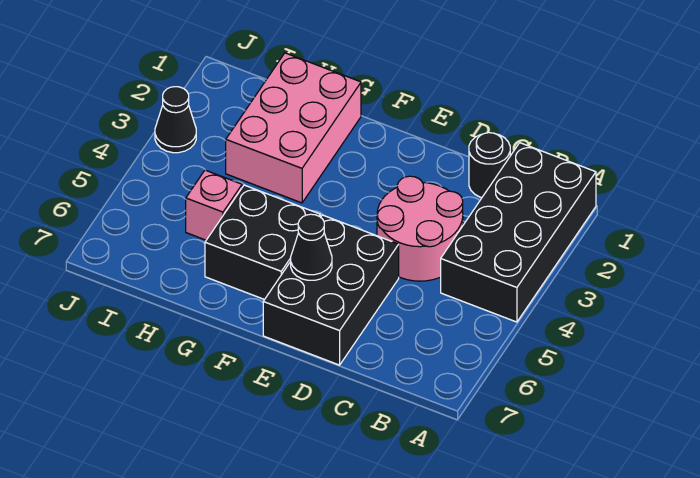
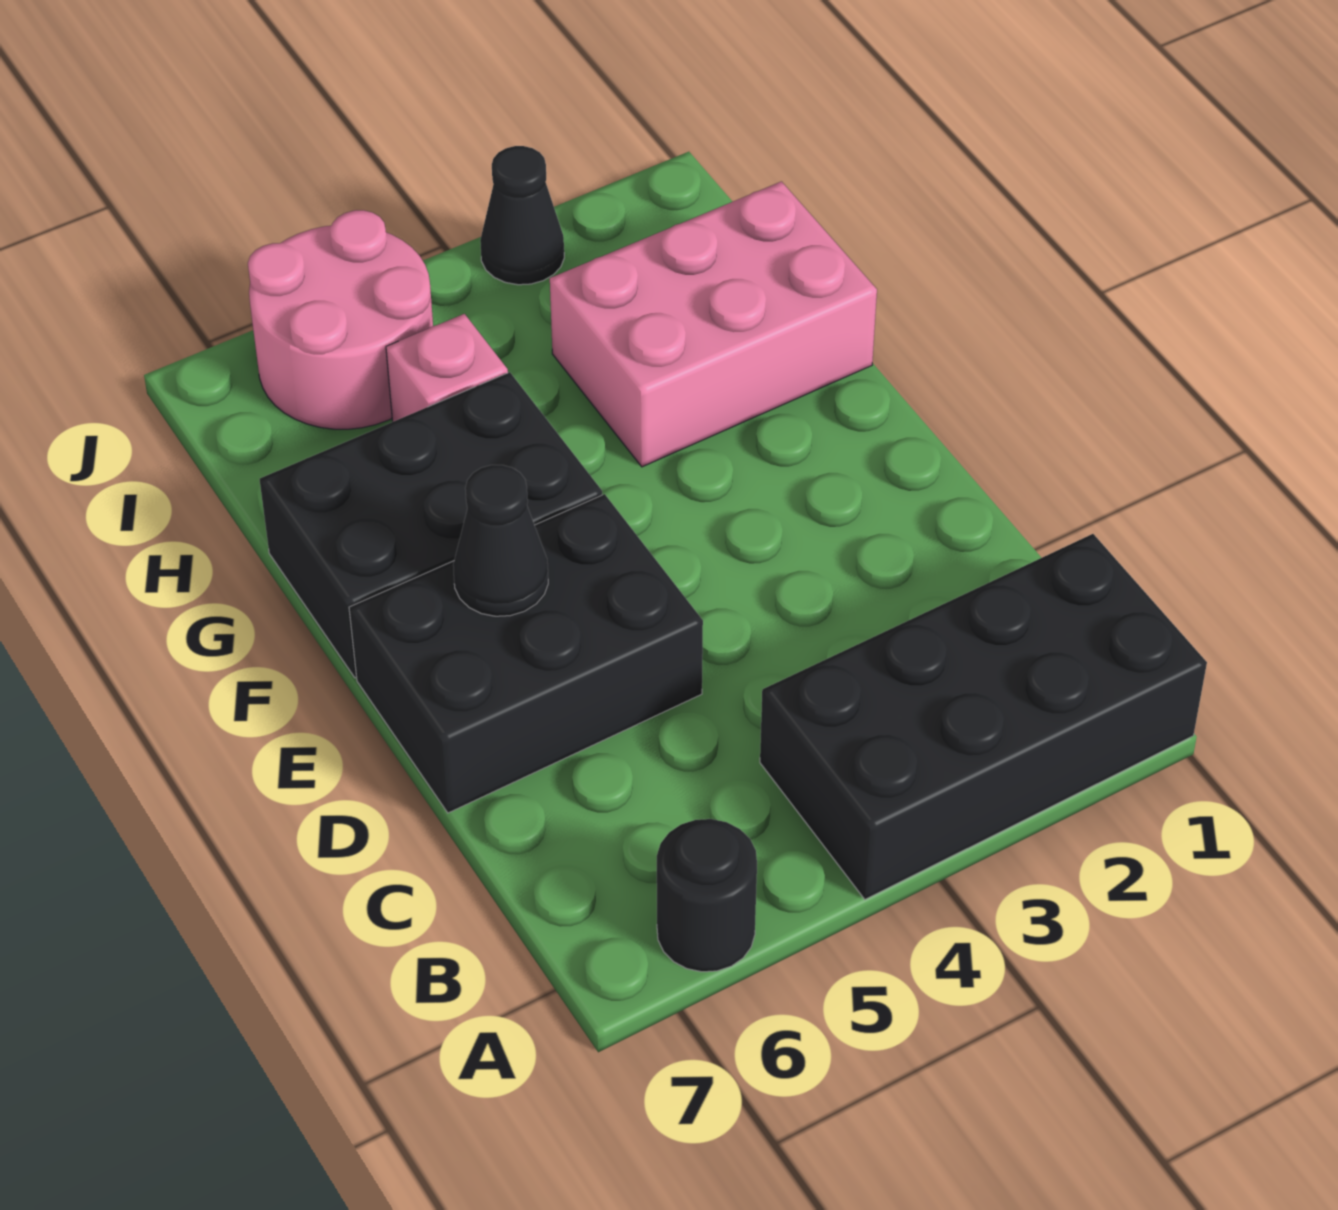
black 1x1 round brick [469,133,510,198] -> black 1x1 round brick moved to [657,819,757,972]
pink 2x2 round brick [377,176,463,281] -> pink 2x2 round brick moved to [248,210,433,429]
black 2x2 brick [205,185,320,300] -> black 2x3 brick [259,372,602,678]

